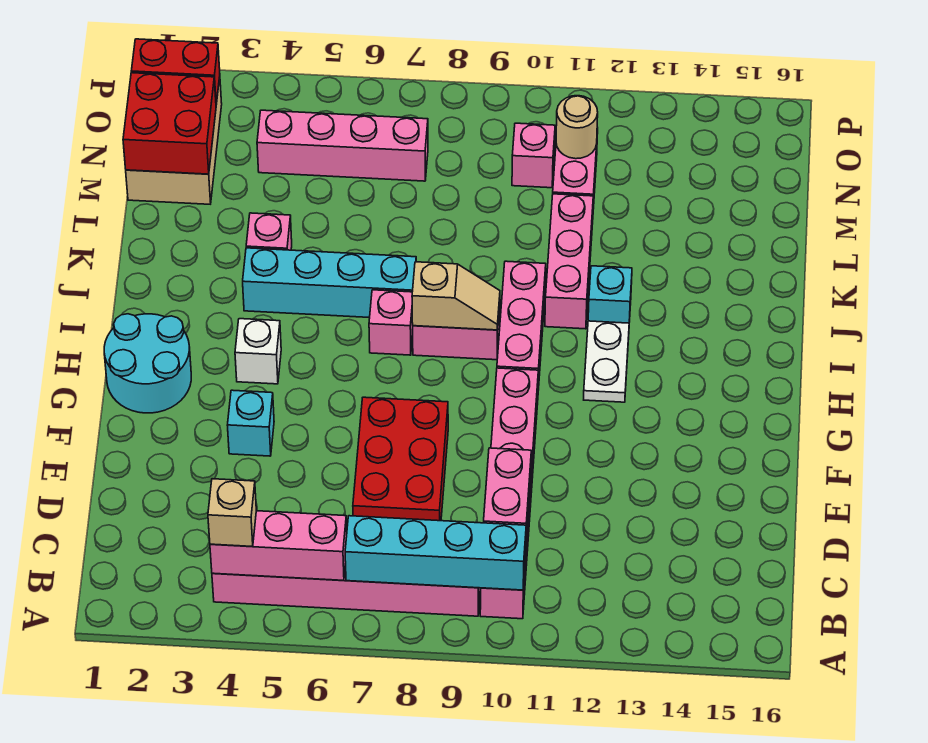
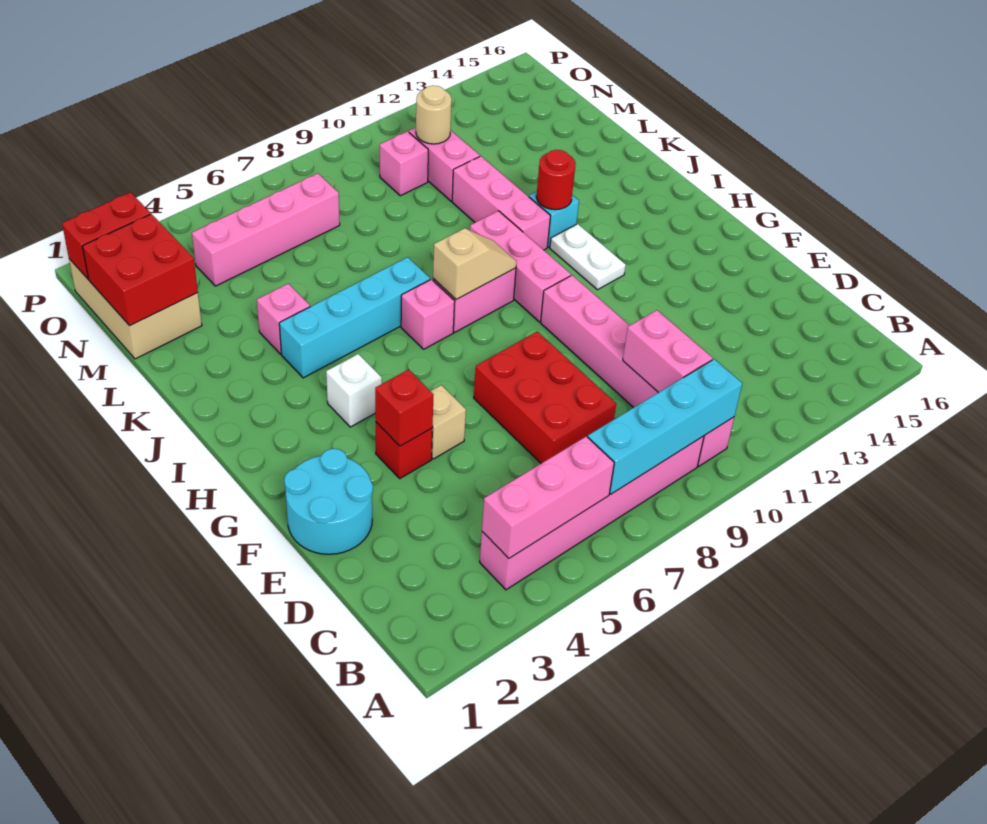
tan 1x1 brick [208,479,256,547] -> tan 1x1 brick moved to [431,385,466,459]
cyan 1x1 brick [227,390,274,456] -> red 1x1 brick [376,422,432,478]
none -> red 1x1 brick [375,370,434,446]
cyan 2x2 round brick [104,314,191,413] -> cyan 2x2 round brick moved to [284,449,373,554]
none -> red 1x1 round brick [536,150,576,210]

